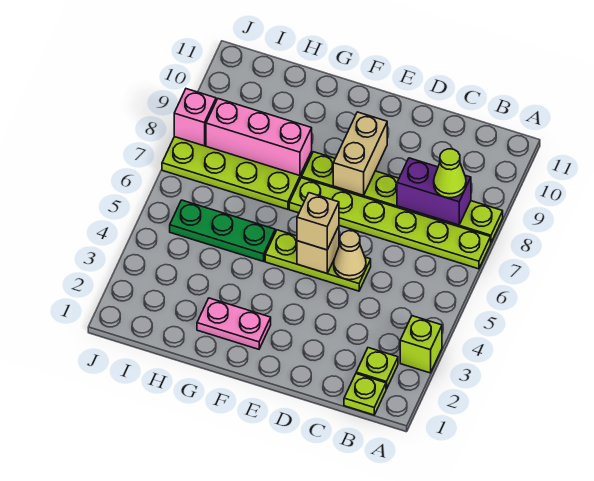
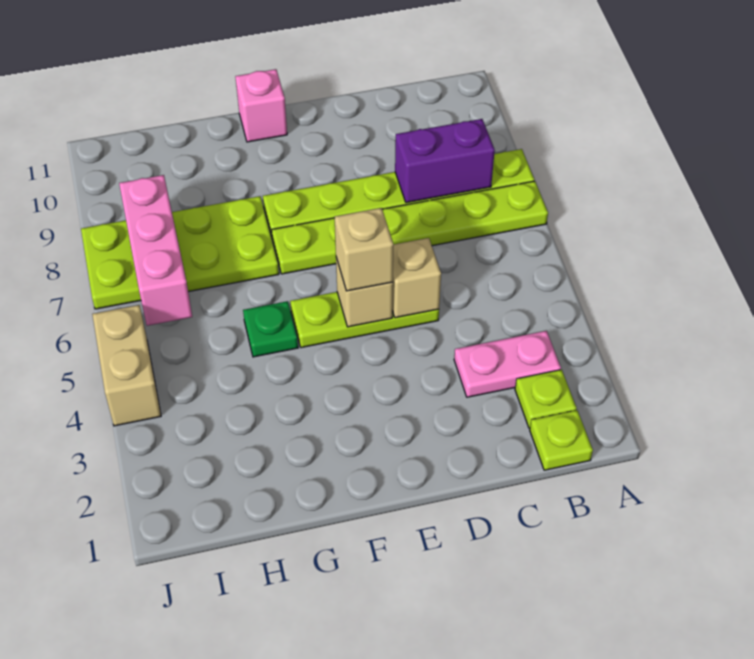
lime 1x1 brick [400,316,442,373] -> none
lime 1x1 cone [434,149,466,198] -> none
tan 1x1 cone [334,231,366,280] -> tan 1x1 brick [392,238,441,318]
tan 1x2 brick [333,112,387,195] -> tan 1x2 brick moved to [92,305,161,426]
pink 1x2 plate [197,298,271,349] -> pink 1x2 plate moved to [454,331,561,397]
green 1x3 plate [170,200,275,261] -> green 1x1 plate [243,301,298,357]
pink 1x3 brick [206,99,312,176] -> pink 1x3 brick turned to [119,175,192,326]
pink 1x1 brick [174,89,216,146] -> pink 1x1 brick moved to [235,69,287,142]

